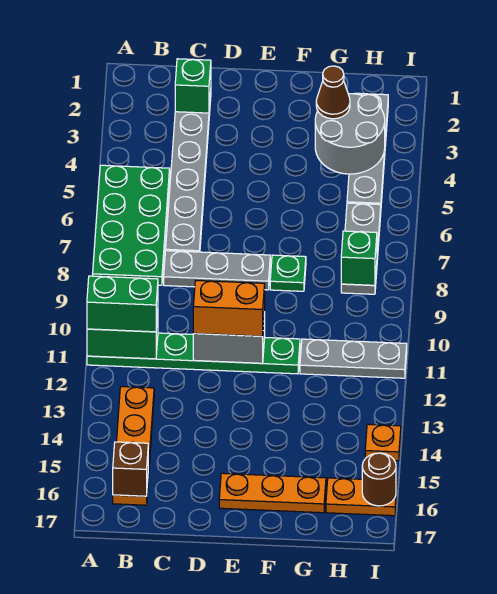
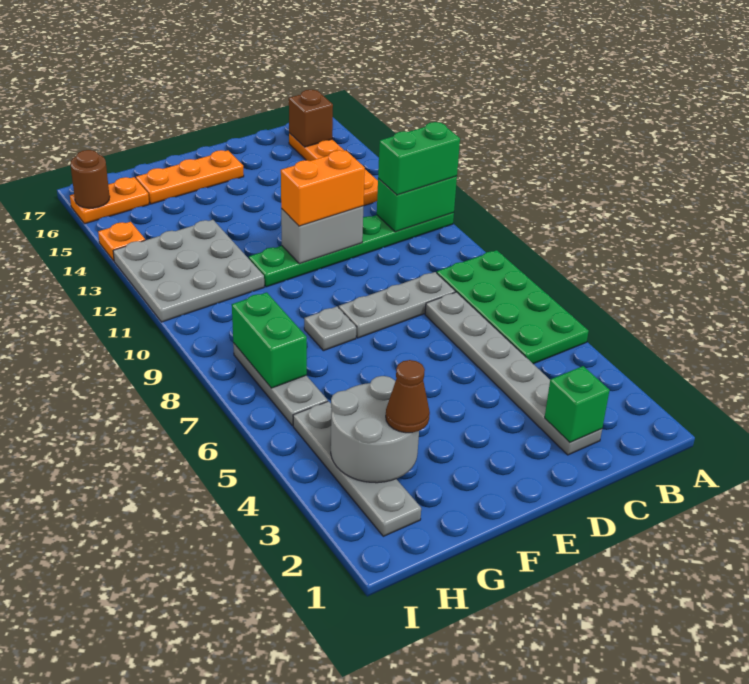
green 1x1 plate [270,255,306,291] -> grey 1x1 plate [304,307,356,351]
grey 1x3 plate [300,339,407,378] -> grey 3x3 plate [113,220,264,322]
green 1x1 brick [341,231,377,285] -> green 1x2 brick [232,292,307,388]

